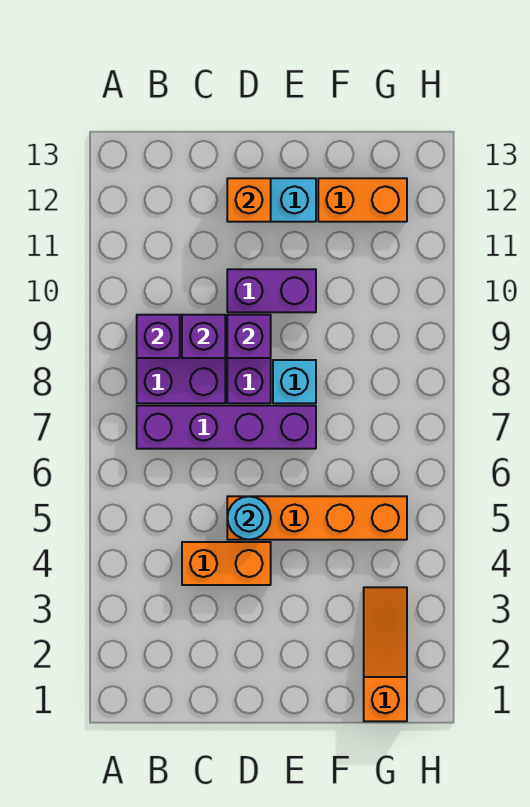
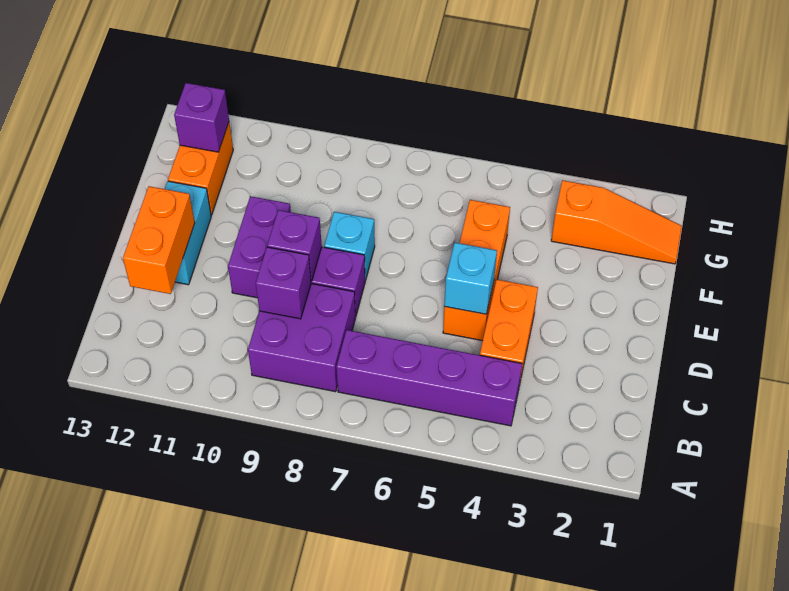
purple 1x4 brick [137,406,316,449] -> purple 1x4 brick turned to [336,330,522,426]
purple 1x1 brick [137,315,180,358] -> purple 1x1 brick moved to [174,83,229,152]
orange 1x4 brick [227,496,407,540] -> orange 1x3 brick [443,200,510,341]
cyan 1x1 round brick [227,496,271,540] -> cyan 1x1 brick [444,243,497,314]
orange 1x1 brick [227,178,271,222] -> orange 1x2 brick [123,186,195,294]
orange 1x3 slope [364,587,407,721] -> orange 1x3 slope turned to [551,180,682,264]

